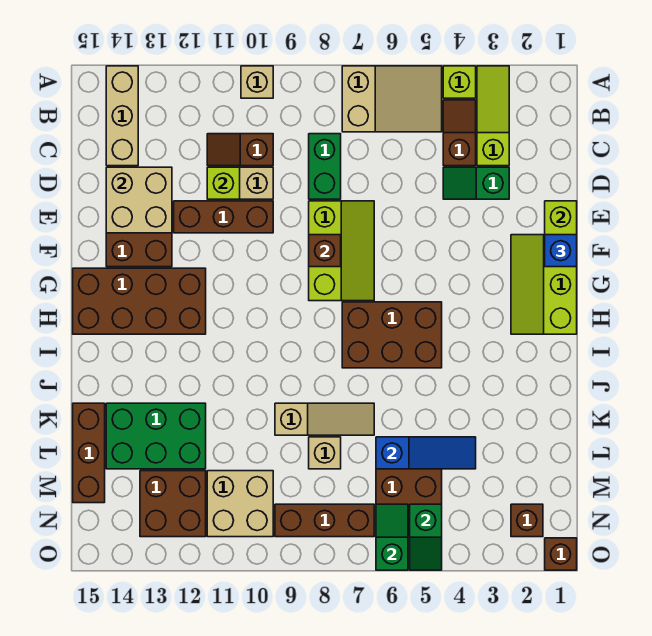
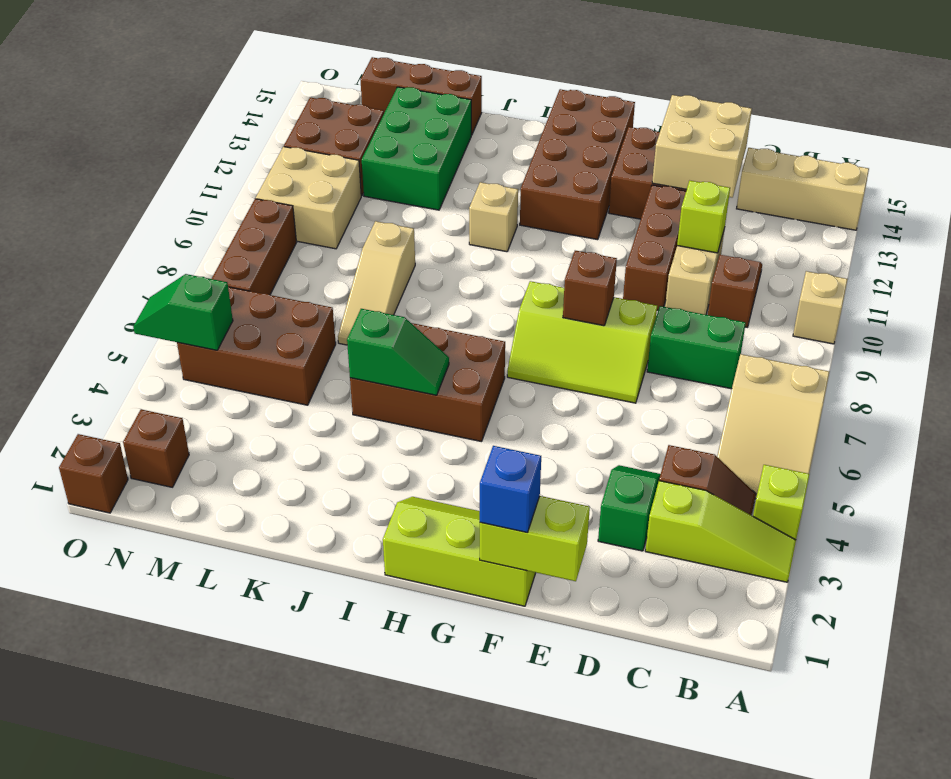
brown 2x3 brick [342,302,442,368] -> brown 2x3 brick turned to [350,323,505,442]
blue 1x3 slope [376,437,476,469] -> none
tan 1x1 brick [309,437,341,469] -> tan 1x1 brick moved to [469,182,518,252]
green 1x2 slope [376,504,408,570] -> green 1x2 slope moved to [347,309,449,395]

